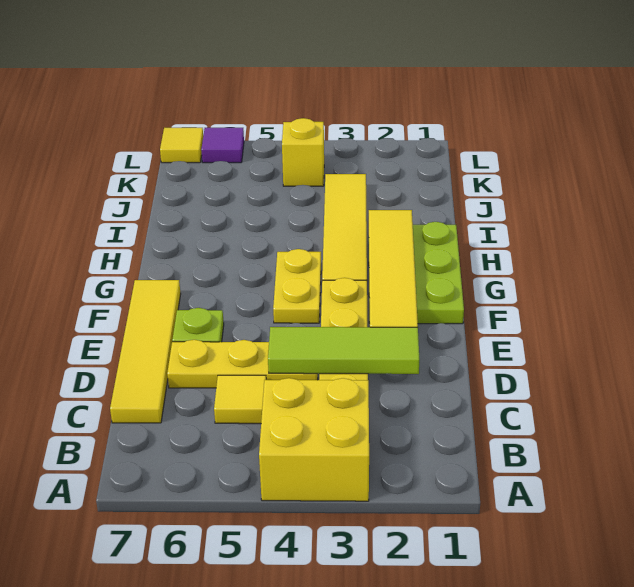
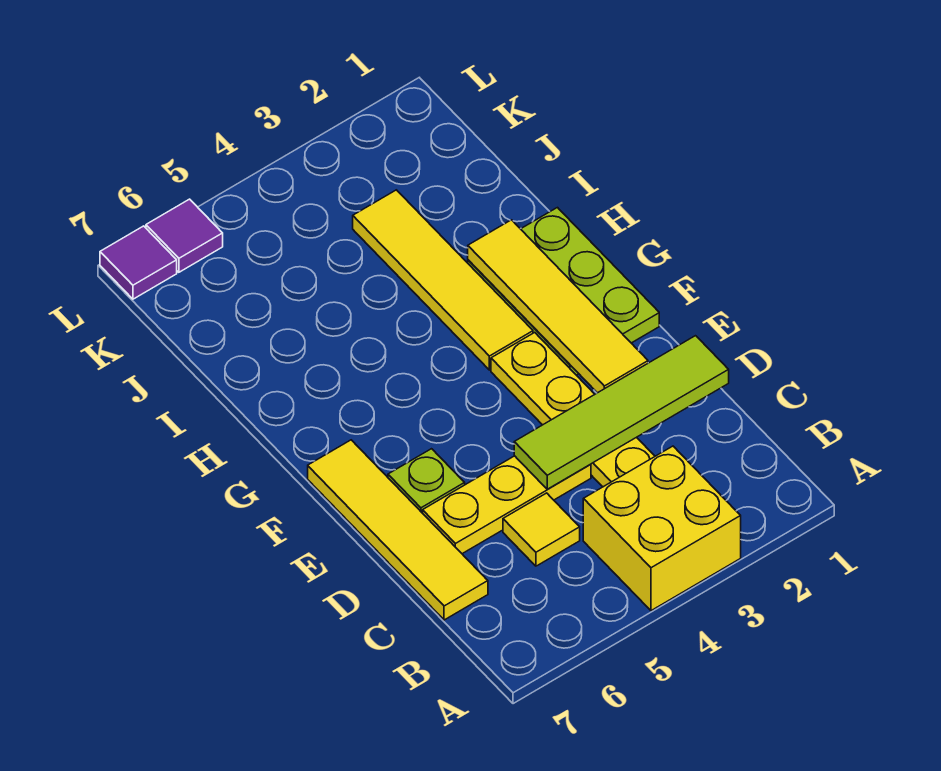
lime 1x3 tile [268,327,419,374] -> lime 1x4 tile [514,336,729,489]
yellow 1x2 plate [273,249,321,323] -> none
yellow 1x1 brick [282,118,324,186] -> none
yellow 1x1 tile [160,128,203,163] -> purple 1x1 tile [100,226,177,299]

